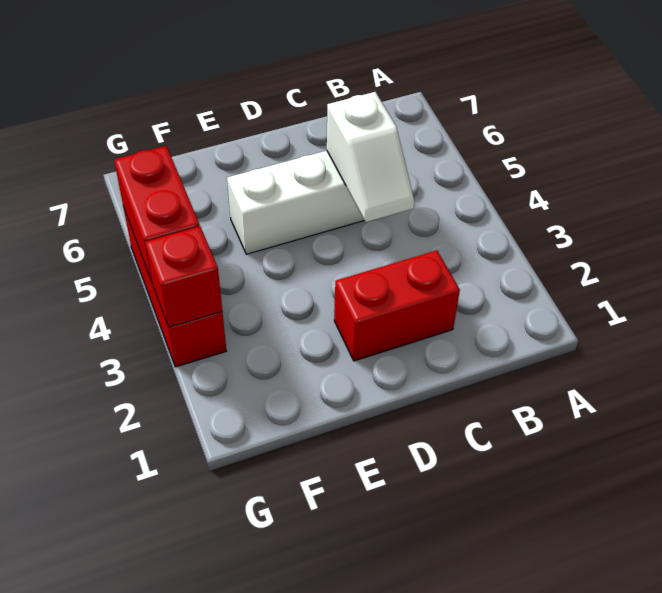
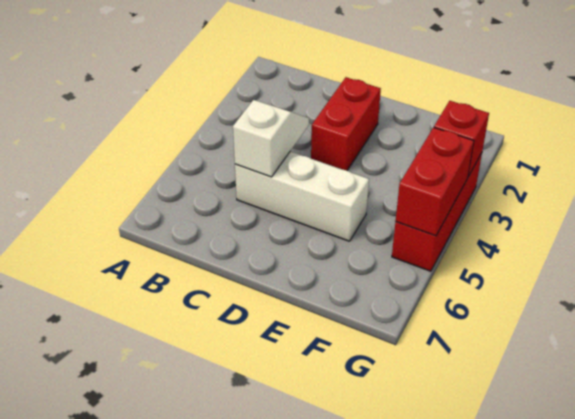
red 1x2 brick [334,250,460,361] -> red 1x2 brick turned to [311,77,381,170]

